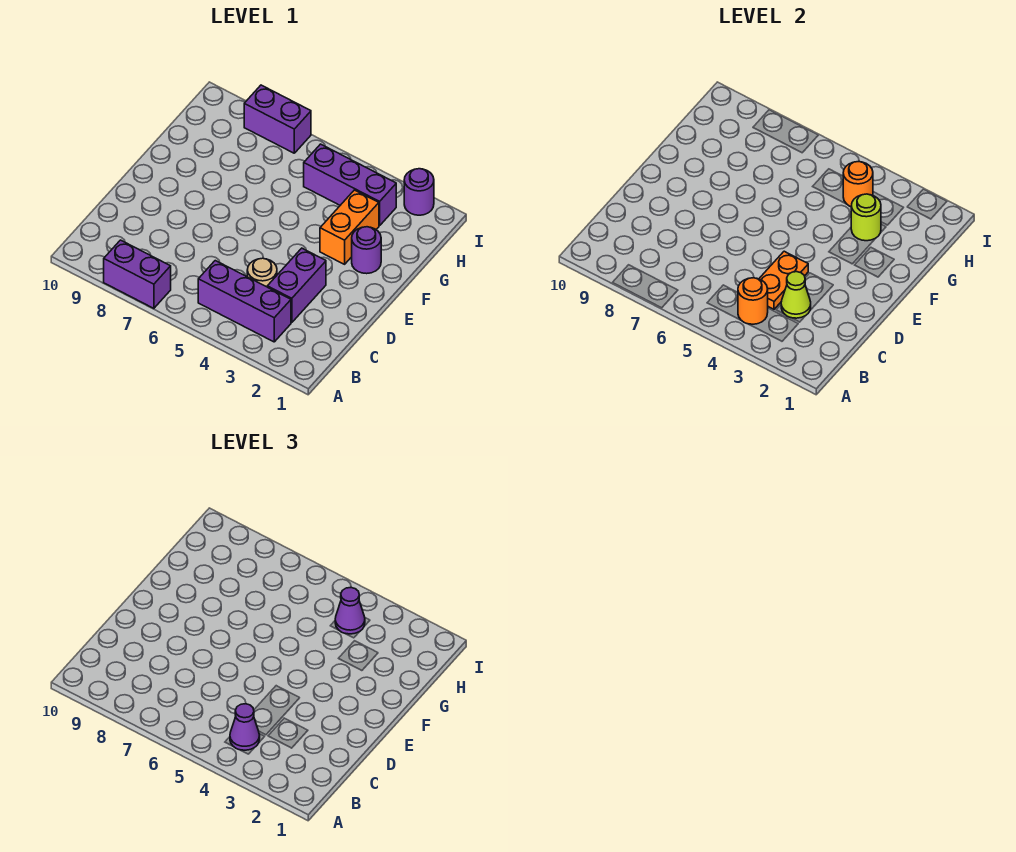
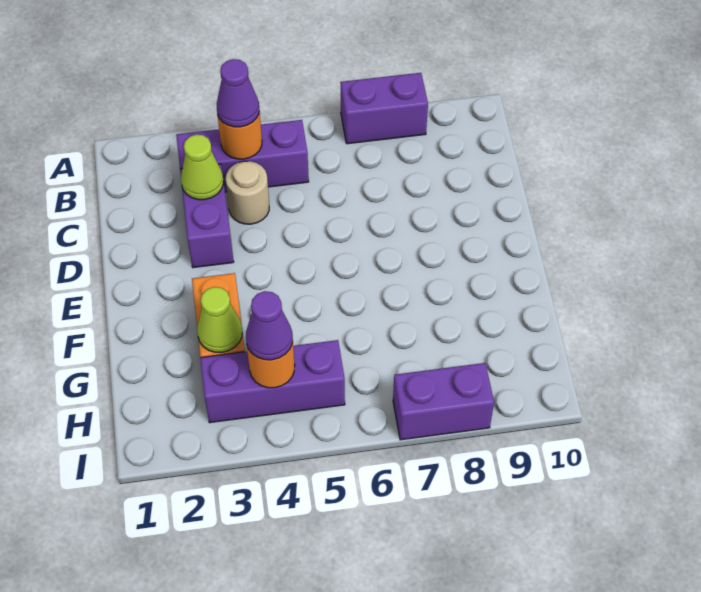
orange 1x2 plate [759,251,808,309] -> none
purple 1x1 round brick [352,227,381,274] -> none
lime 1x1 round brick [851,194,881,241] -> lime 1x1 cone [197,287,242,352]
purple 1x1 round brick [404,169,434,215] -> none

